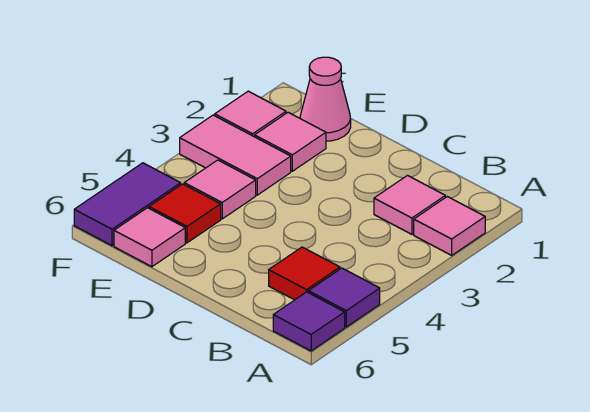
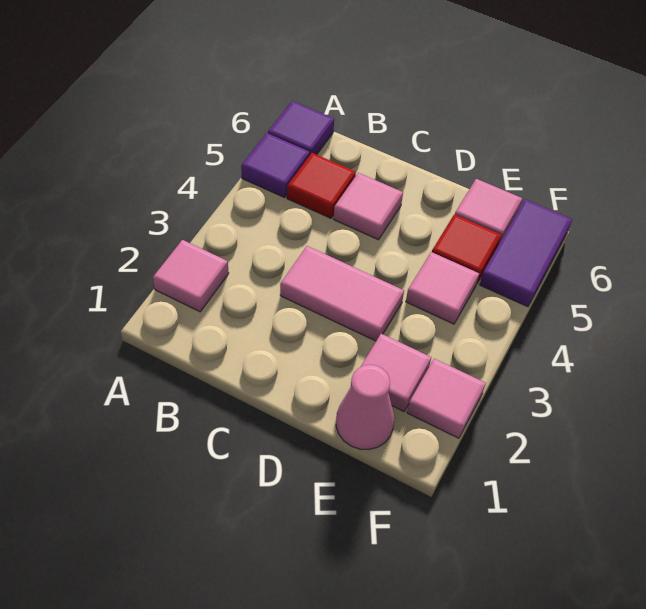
pink 1x1 tile [374,176,445,234] -> pink 1x1 tile moved to [334,173,403,240]
pink 1x2 tile [180,115,291,195] -> pink 1x2 tile moved to [280,246,404,341]

